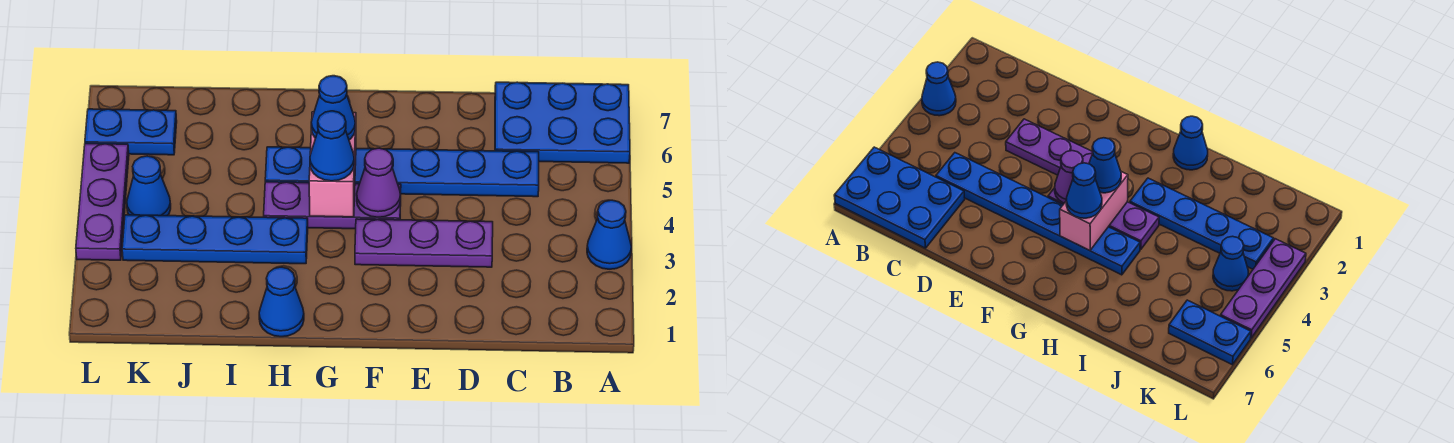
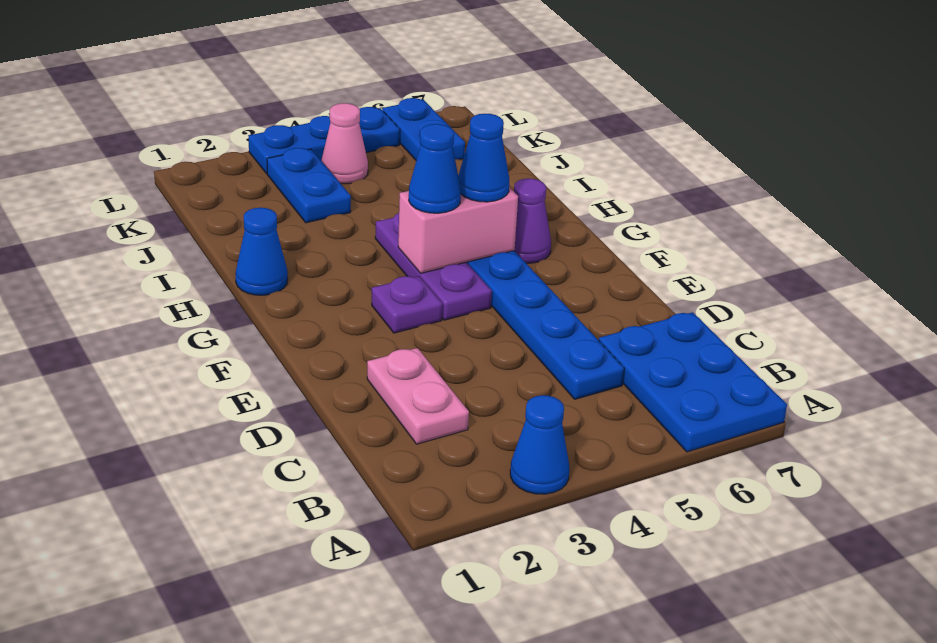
none -> pink 1x2 plate [367,348,469,444]
purple 1x3 plate [355,219,493,267] -> purple 1x1 plate [372,276,442,333]
purple 1x1 cone [357,148,401,217] -> purple 1x1 cone moved to [514,178,551,263]
blue 1x4 plate [122,215,308,264] -> blue 1x2 plate [267,148,351,223]
blue 1x1 cone [127,156,171,216] -> pink 1x1 cone [321,103,368,184]
purple 1x3 plate [76,144,129,260] -> blue 1x3 plate [249,107,400,174]

